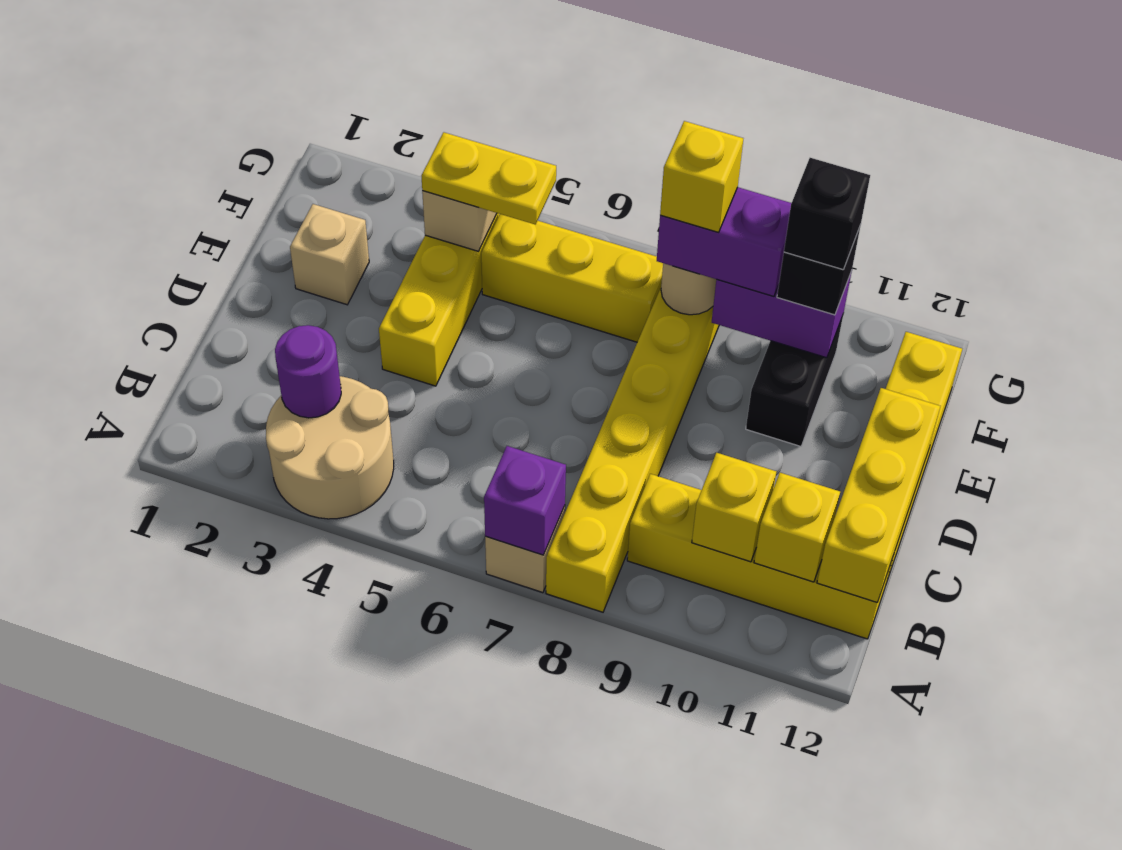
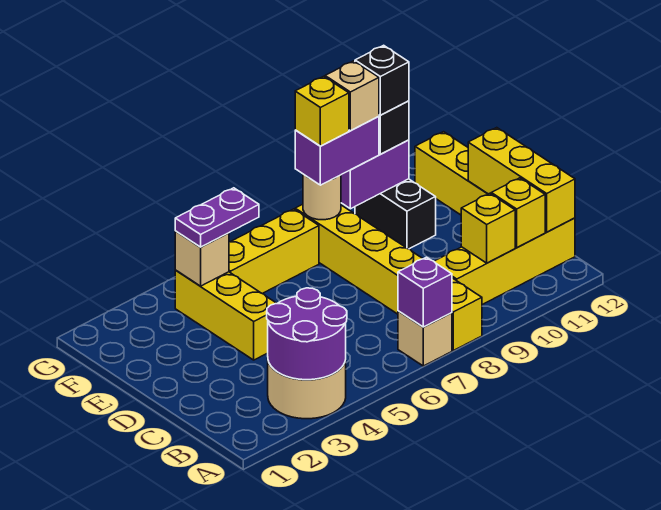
purple 1x1 round brick [275,325,341,418] -> purple 2x2 round brick [267,288,347,380]
tan 1x1 brick [290,204,369,305] -> tan 1x1 brick moved to [325,61,379,131]
yellow 1x2 plate [421,132,556,224] -> purple 1x2 plate [175,188,259,247]

